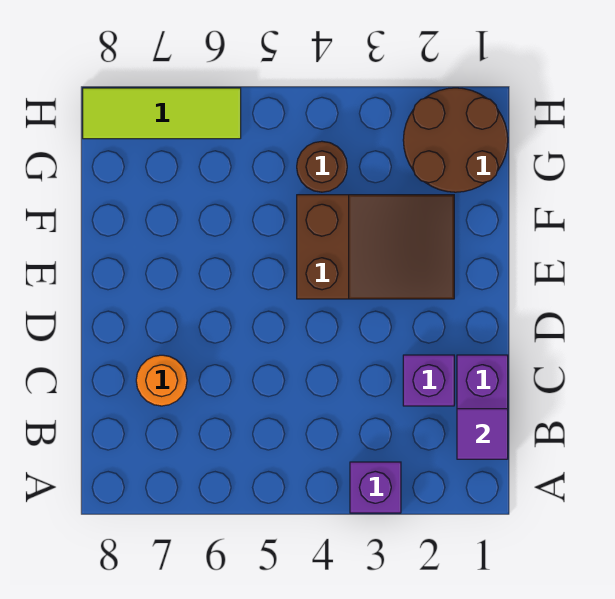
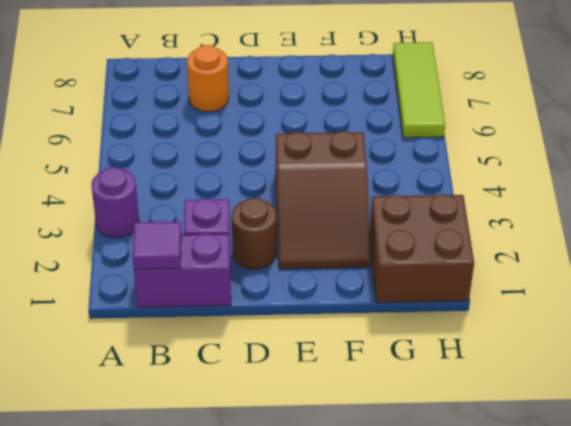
purple 1x1 brick [350,462,401,513] -> purple 1x1 round brick [91,167,139,238]
brown 2x2 round brick [403,88,508,192] -> brown 2x2 brick [370,194,474,303]
brown 1x1 round brick [297,141,347,192] -> brown 1x1 round brick moved to [232,198,277,269]

